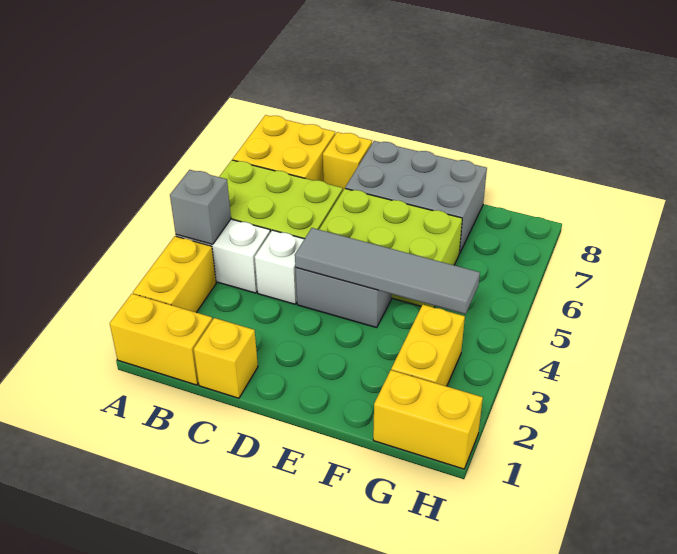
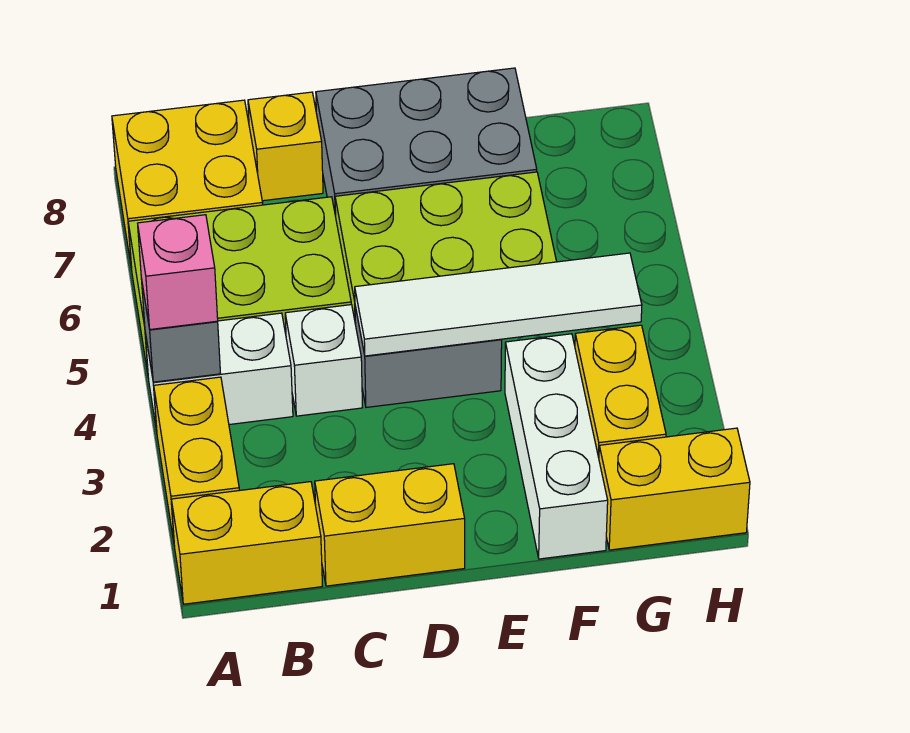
none -> pink 1x1 brick [138,215,218,330]
yellow 1x1 brick [194,318,258,398] -> yellow 1x2 brick [315,464,465,586]
grey 1x4 tile [295,228,480,314] -> white 1x4 tile [355,253,642,356]
none -> white 1x3 brick [505,334,608,559]

